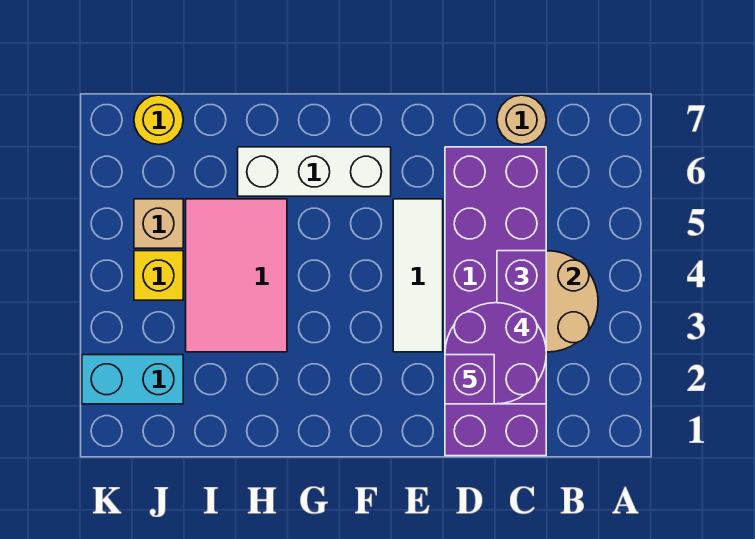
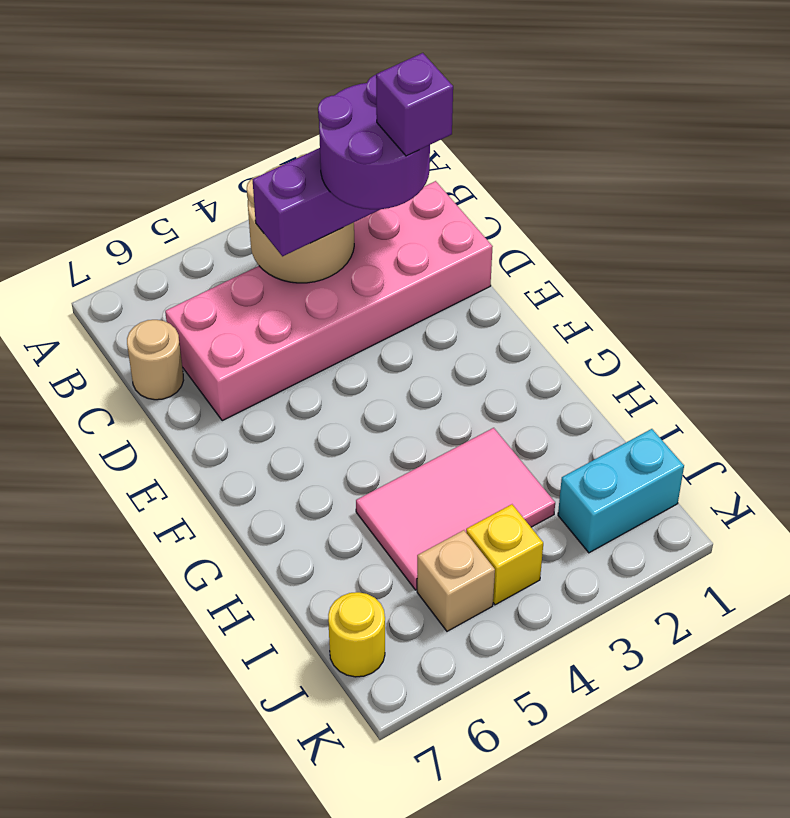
purple 2x6 brick [445,147,546,456] -> pink 2x6 brick [165,181,493,421]
white 1x3 tile [393,199,443,352] -> none
white 1x3 brick [238,147,391,196] -> none
cyan 1x2 brick [82,355,183,404] -> cyan 1x2 brick turned to [558,429,684,553]

